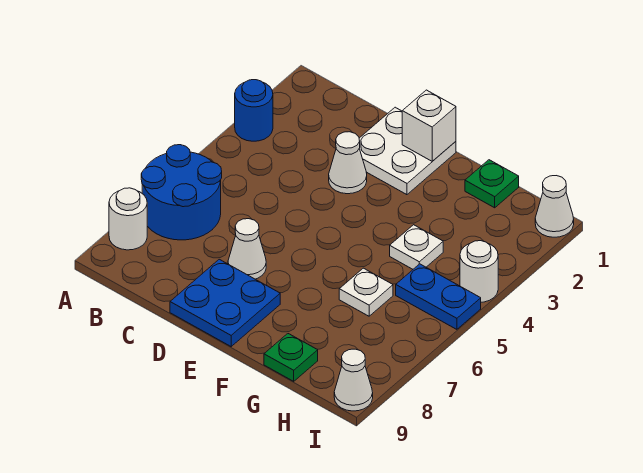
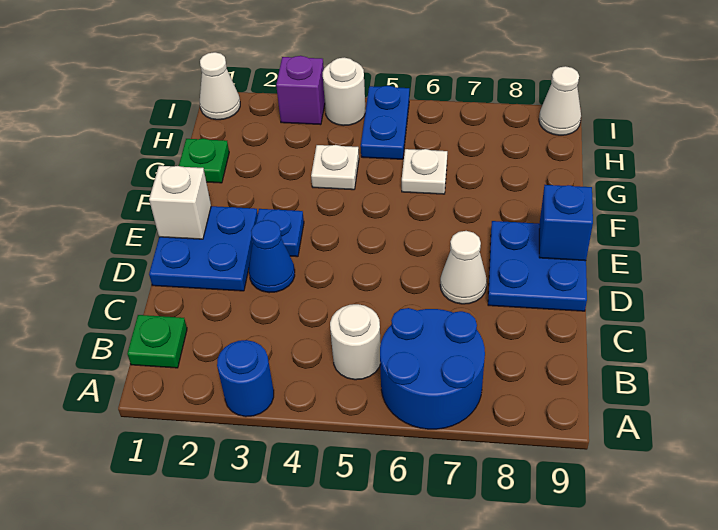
white 1x1 round brick [109,188,147,250] -> white 1x1 round brick moved to [330,304,381,380]
white 2x2 plate [359,107,456,195] -> blue 2x2 plate [149,206,258,291]
white 1x1 cone [329,132,367,194] -> blue 1x1 cone [249,220,295,293]
none -> blue 1x1 plate [252,209,304,257]
none -> blue 1x1 brick [539,185,593,261]
green 1x1 plate [264,334,318,381] -> green 1x1 plate moved to [127,315,187,368]
none -> purple 1x1 brick [276,56,325,125]

